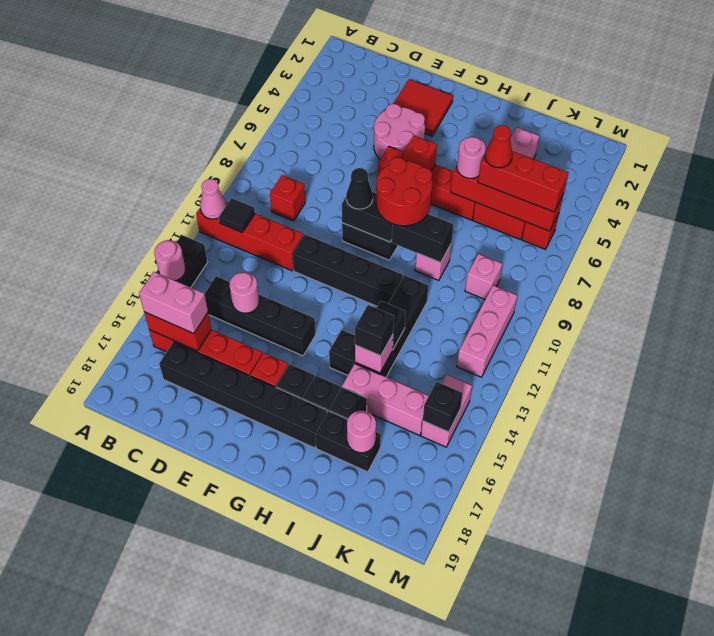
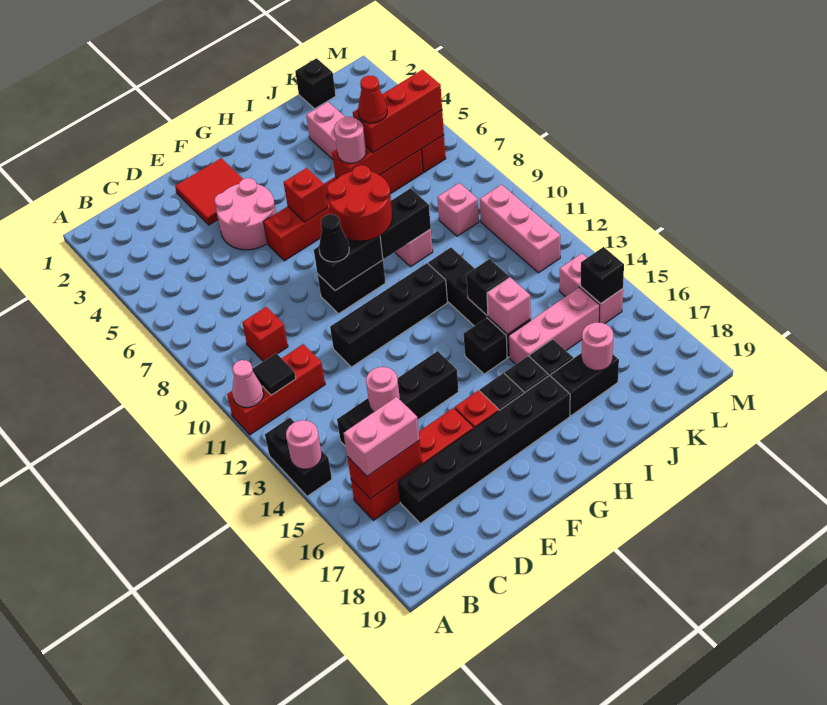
red 1x4 brick [196,202,304,271] -> red 1x3 brick [227,344,325,435]
black 1x1 brick [355,305,394,356] -> black 1x1 brick moved to [295,58,336,109]

